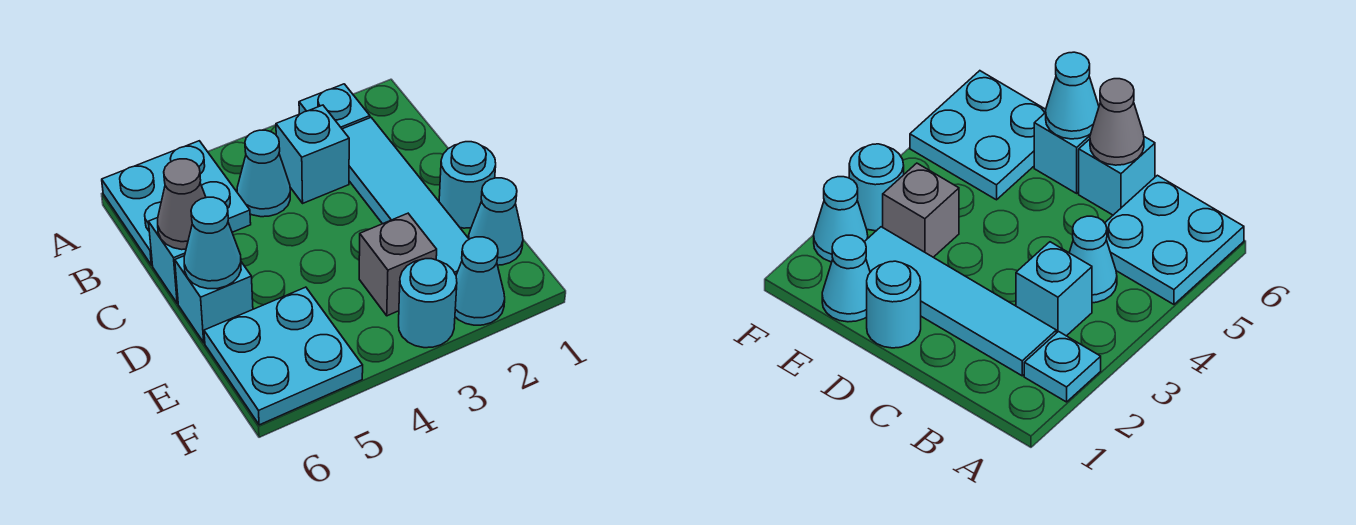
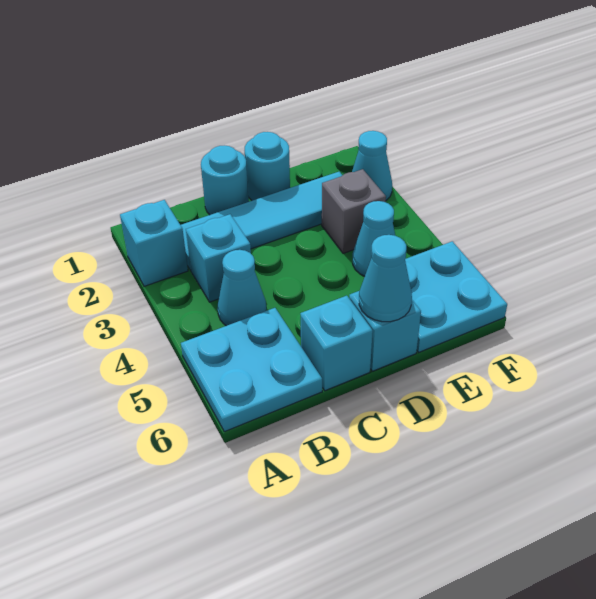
cyan 1x1 plate [299,84,370,129] -> cyan 1x1 brick [120,200,188,286]
grey 1x1 cone [158,159,206,250] -> none
cyan 1x1 cone [469,178,523,265] -> cyan 1x1 cone moved to [353,201,395,276]
cyan 1x1 round brick [399,259,457,348] -> cyan 1x1 round brick moved to [201,145,249,215]

